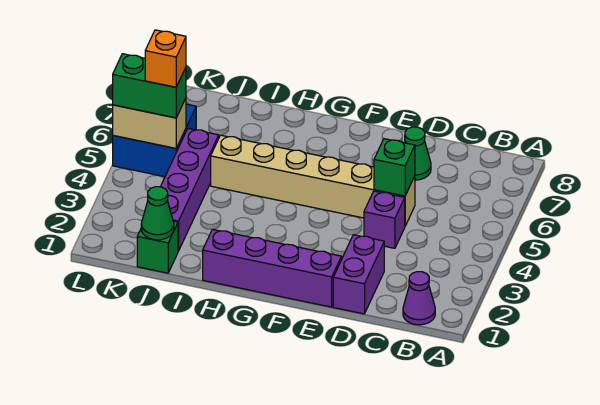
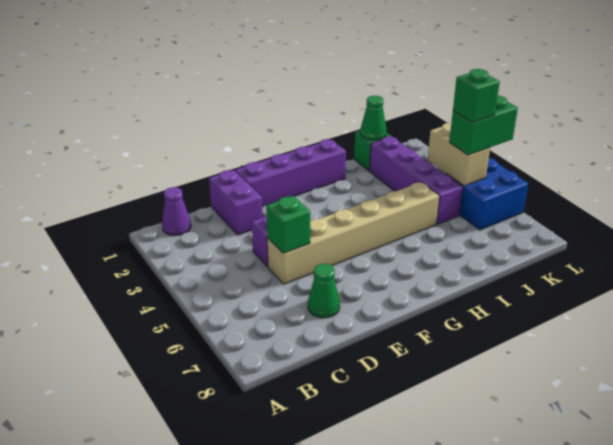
tan 1x2 brick [113,98,186,148] -> tan 1x2 brick turned to [428,123,490,186]
orange 1x1 brick [145,30,186,87] -> green 1x1 brick [453,69,500,122]

